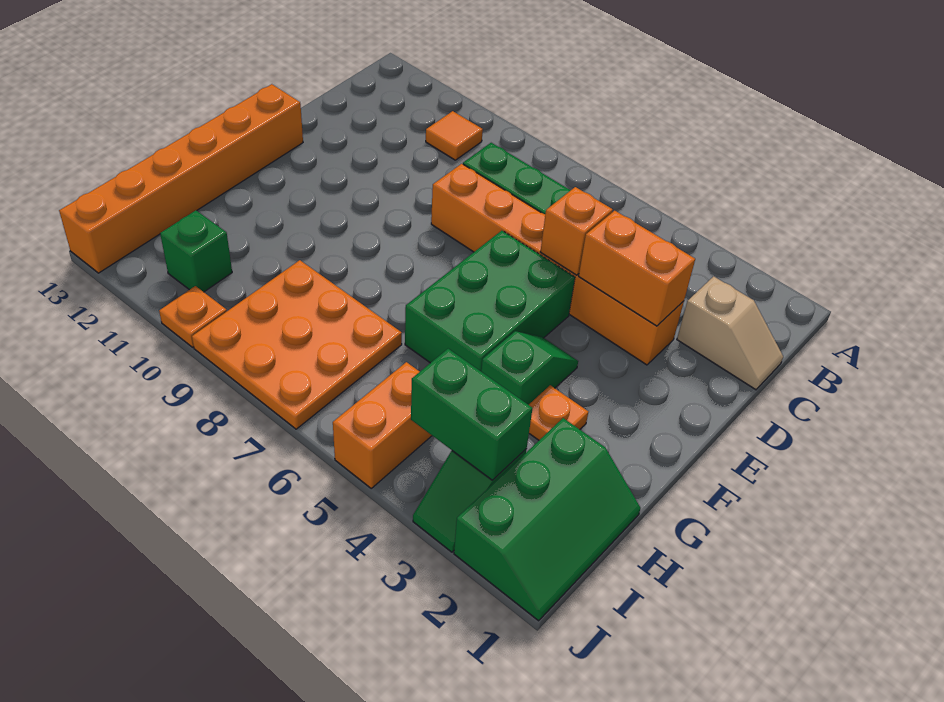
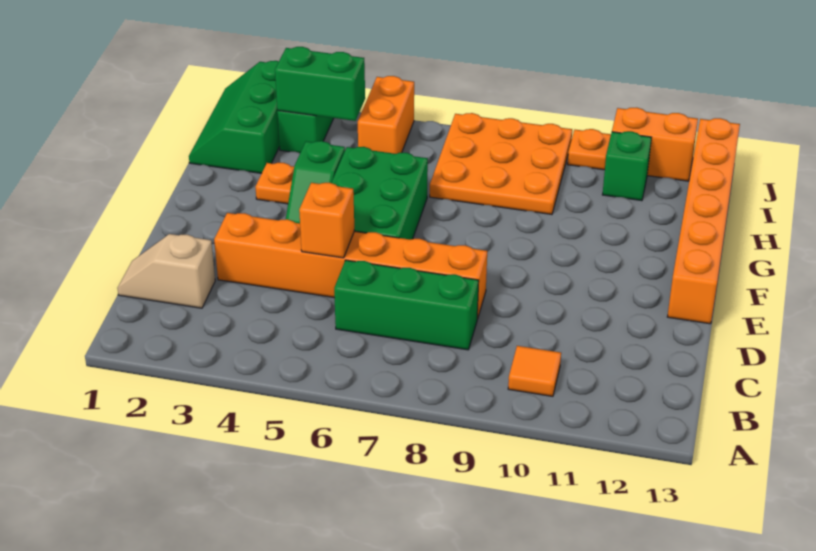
orange 1x2 brick [579,211,695,326] -> orange 1x2 brick moved to [612,108,698,181]

